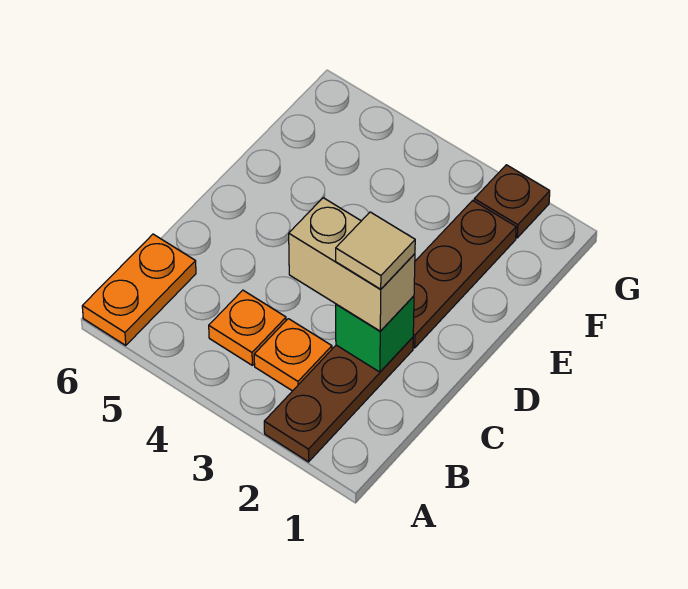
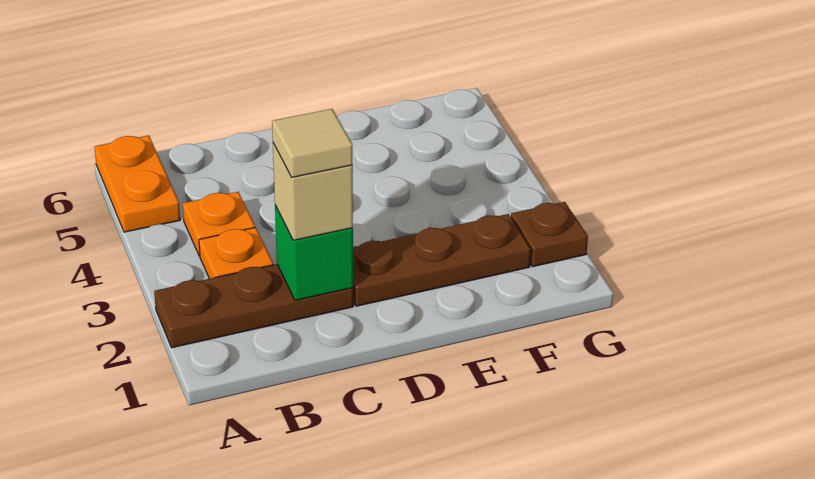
orange 1x2 plate [82,234,196,345] -> orange 1x2 plate turned to [94,135,180,232]
tan 1x2 brick [289,198,415,331] -> tan 1x1 brick [273,143,353,240]

